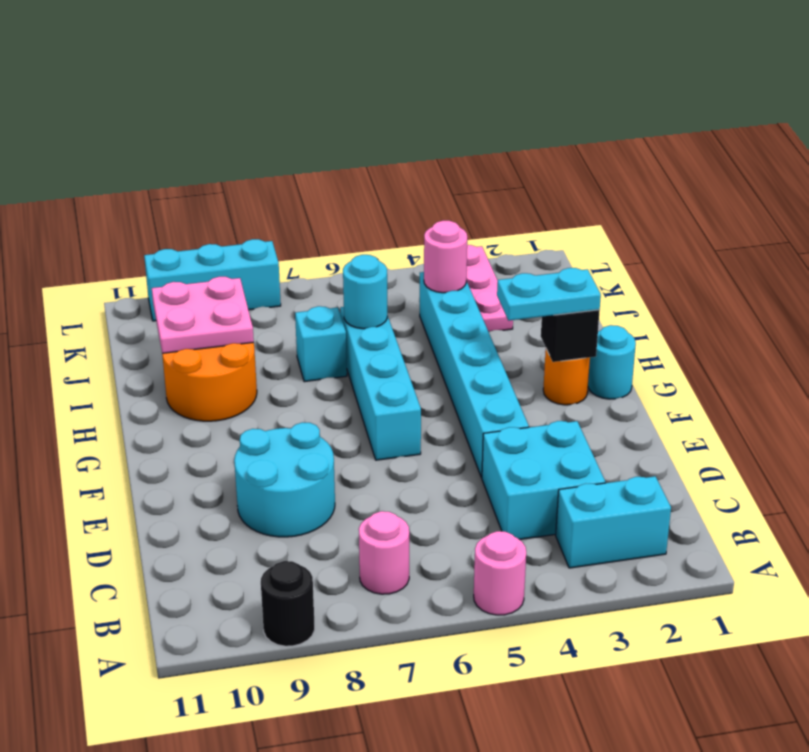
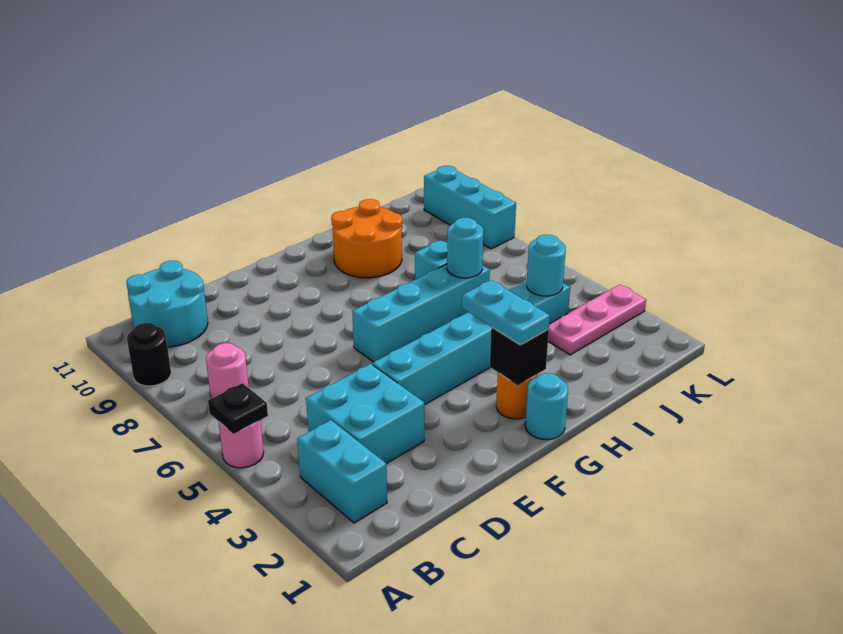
none -> black 1x1 plate [208,383,268,434]
cyan 2x2 round brick [234,422,335,537] -> cyan 2x2 round brick moved to [126,261,208,347]
pink 2x2 plate [152,277,254,353] -> none
pink 1x1 round brick [424,221,467,293] -> cyan 1x1 round brick [527,235,566,296]

